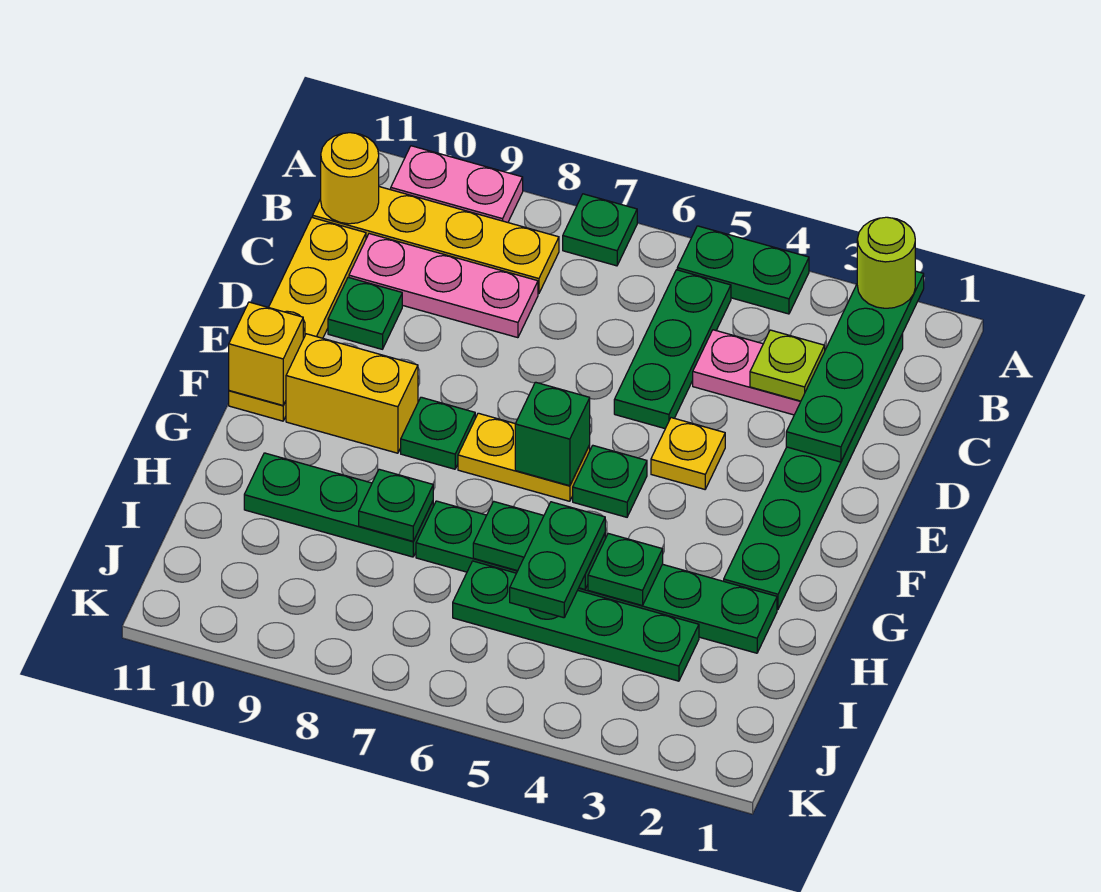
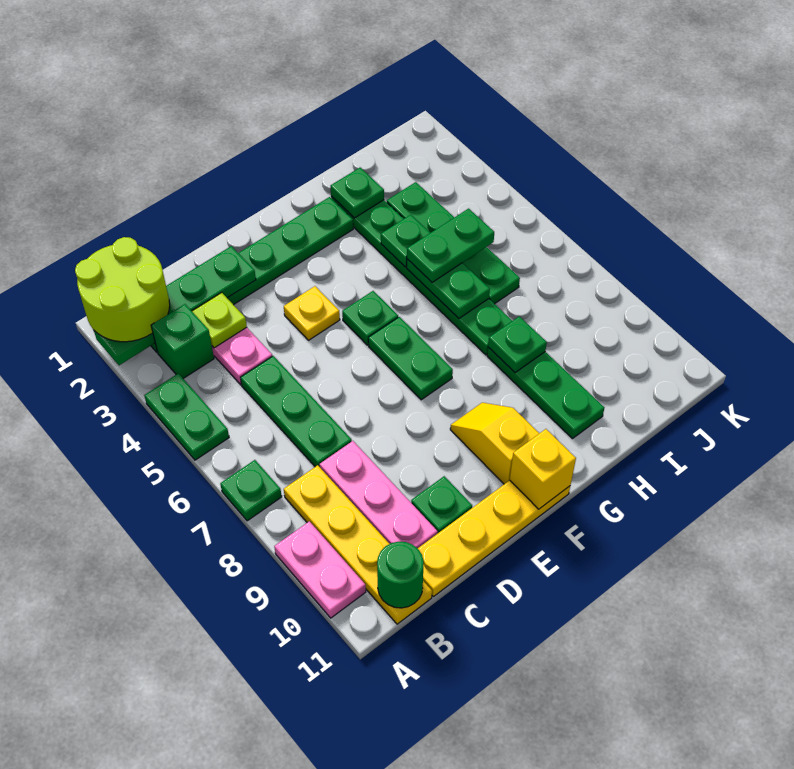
lime 1x1 round brick [857,217,915,308] -> lime 2x2 round brick [75,237,170,342]
green 1x3 plate [614,270,731,429] -> green 1x3 plate turned to [240,356,352,467]
yellow 1x1 round brick [321,133,379,224] -> green 1x1 round brick [377,542,424,608]
yellow 1x2 plate [458,413,590,501] -> green 1x2 plate [368,317,453,400]
green 1x1 brick [515,382,590,486] -> green 1x1 brick moved to [151,304,214,378]
green 1x1 plate [401,397,475,469] -> green 1x1 plate moved to [331,168,384,218]
yellow 1x2 brick [286,334,418,453] -> yellow 1x2 slope [450,403,539,484]

